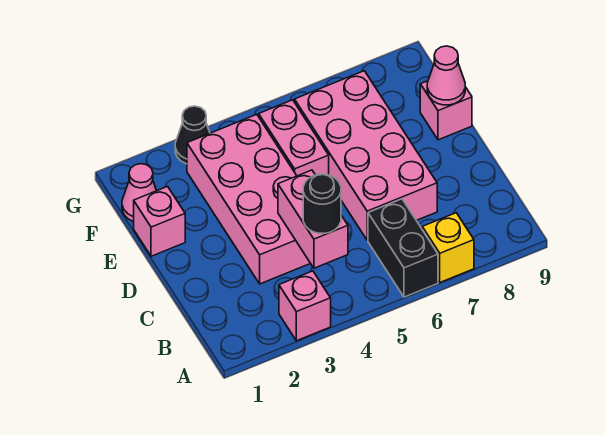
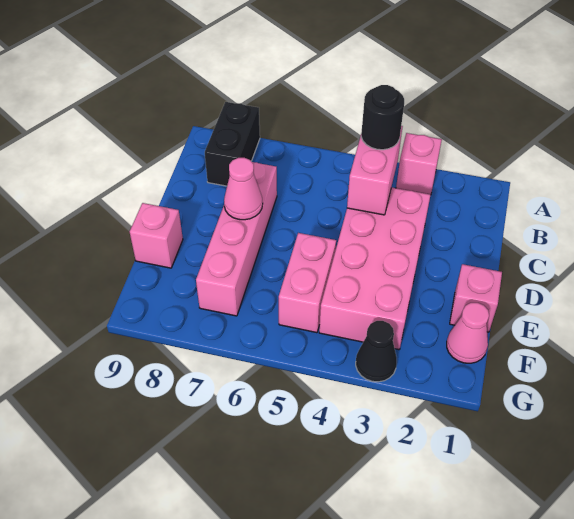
black 1x2 brick [368,199,438,297] -> black 1x2 brick moved to [205,102,260,186]
yellow 1x1 brick [422,213,474,282] -> none
pink 2x4 brick [295,71,437,240] -> pink 1x4 brick [196,162,277,316]
pink 1x1 cone [427,46,465,105] -> pink 1x1 cone moved to [224,158,263,220]

